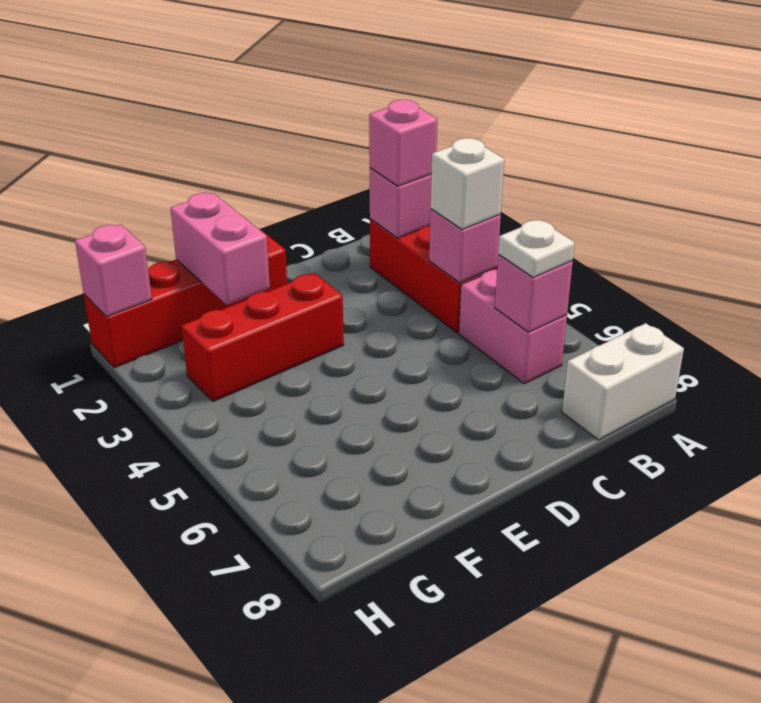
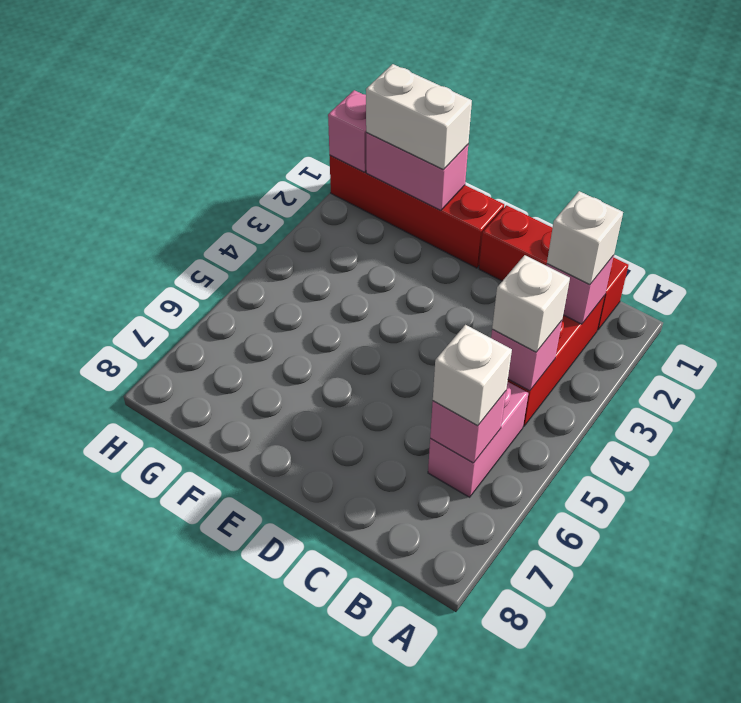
white 1x2 brick [562,323,684,440] -> white 1x2 brick moved to [366,64,472,170]
pink 1x1 brick [369,99,437,186] -> white 1x1 brick [547,191,623,285]
white 1x1 plate [498,220,575,278] -> white 1x1 brick [433,325,512,426]
red 1x3 brick [182,273,344,401] -> red 1x3 brick moved to [479,205,628,330]
pink 1x2 brick [170,193,270,305] -> pink 1x2 brick turned to [366,132,468,211]

